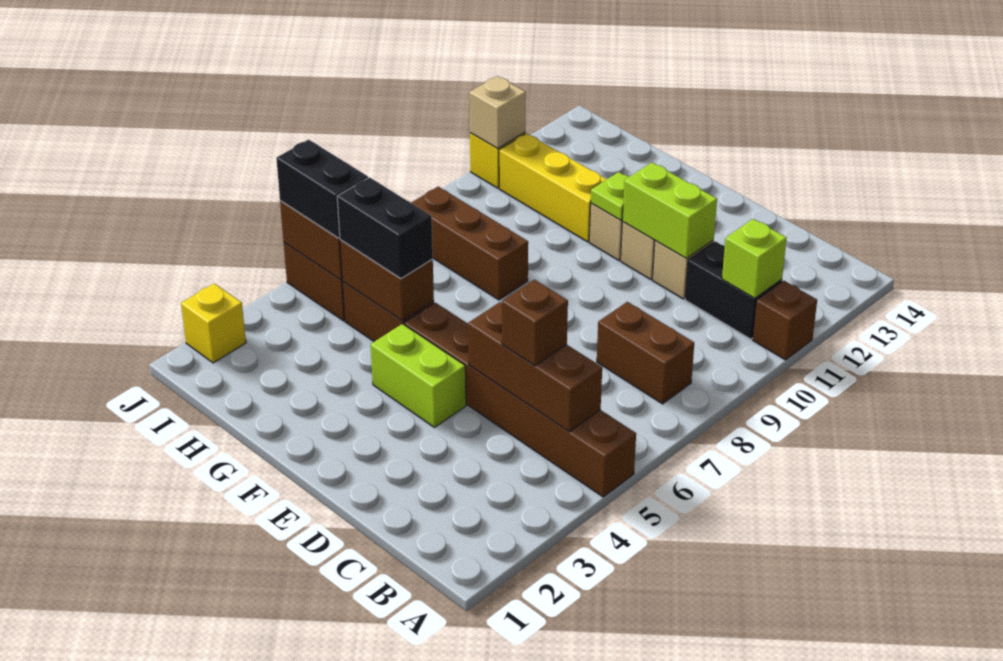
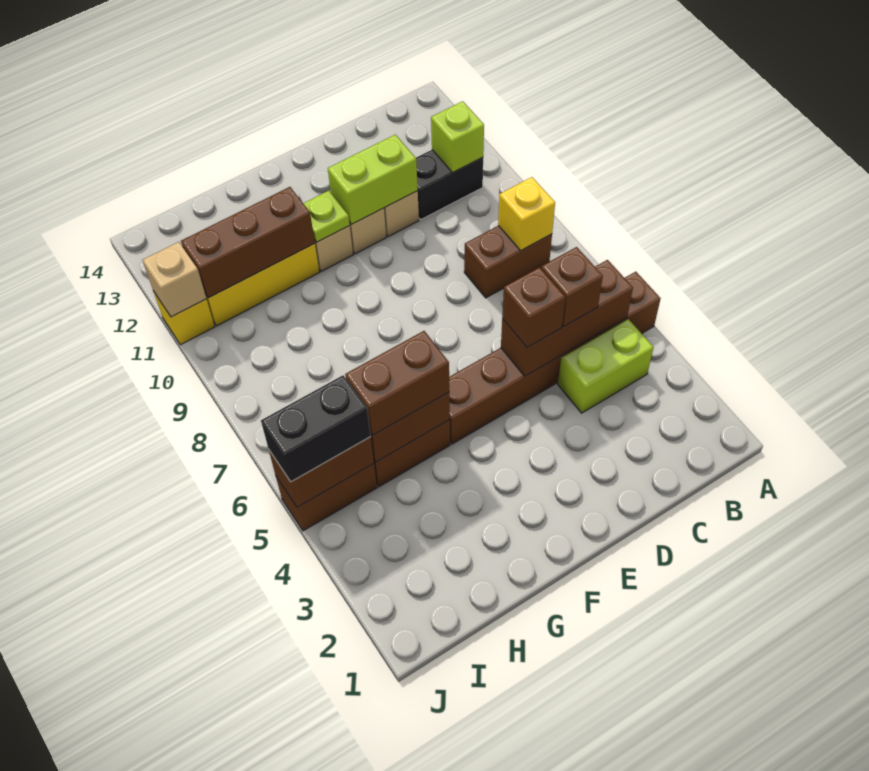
brown 1x1 brick [753,281,817,360] -> brown 1x1 brick moved to [502,267,566,347]
lime 1x2 brick [371,324,466,427] -> lime 1x2 brick moved to [558,319,654,413]
black 1x2 brick [337,177,433,279] -> brown 1x2 brick [345,331,449,435]
brown 1x3 brick [411,187,528,300] -> brown 1x3 brick moved to [181,187,315,298]
yellow 1x1 brick [181,283,246,363] -> yellow 1x1 brick moved to [498,177,555,250]

